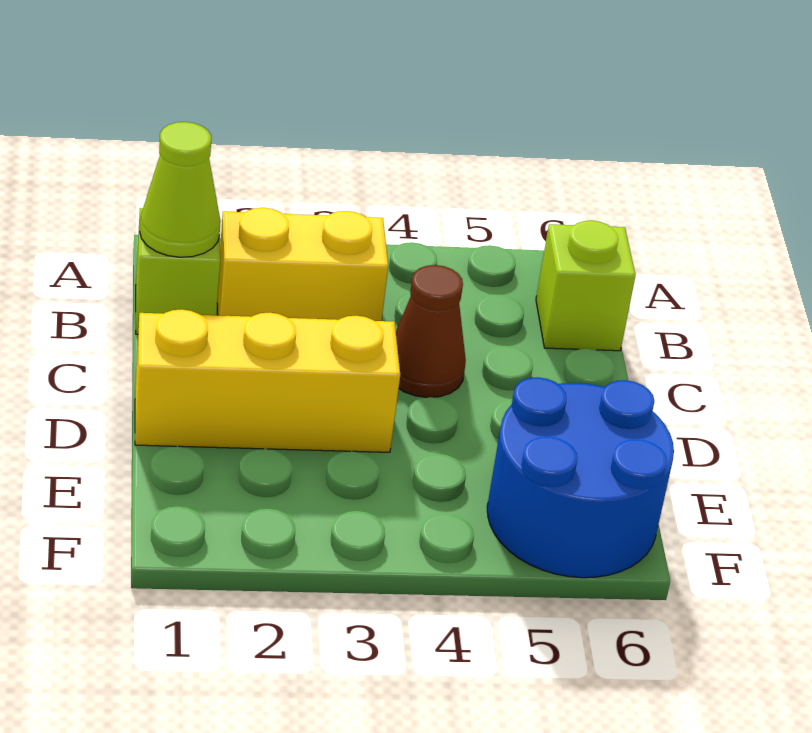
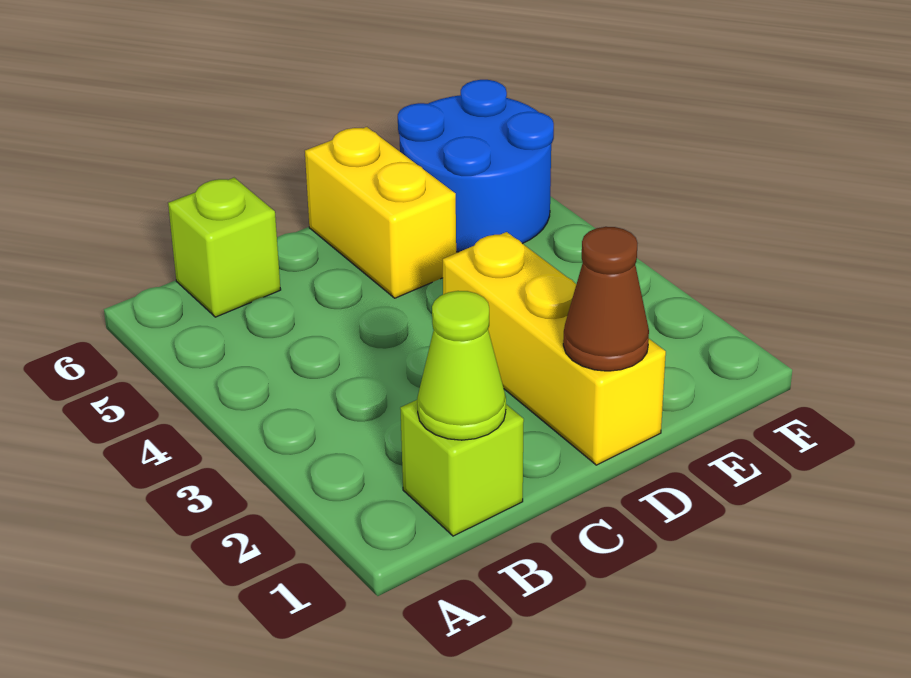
yellow 1x2 brick [217,208,388,321] -> yellow 1x2 brick moved to [305,127,456,298]
brown 1x1 cone [396,265,466,398] -> brown 1x1 cone moved to [563,227,649,371]

